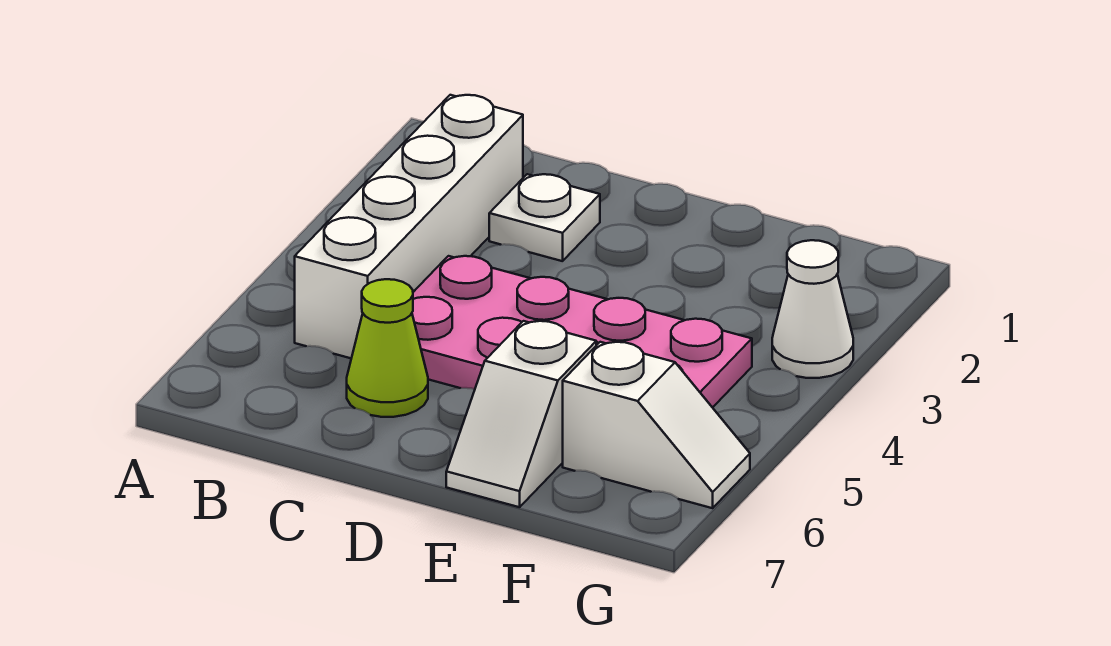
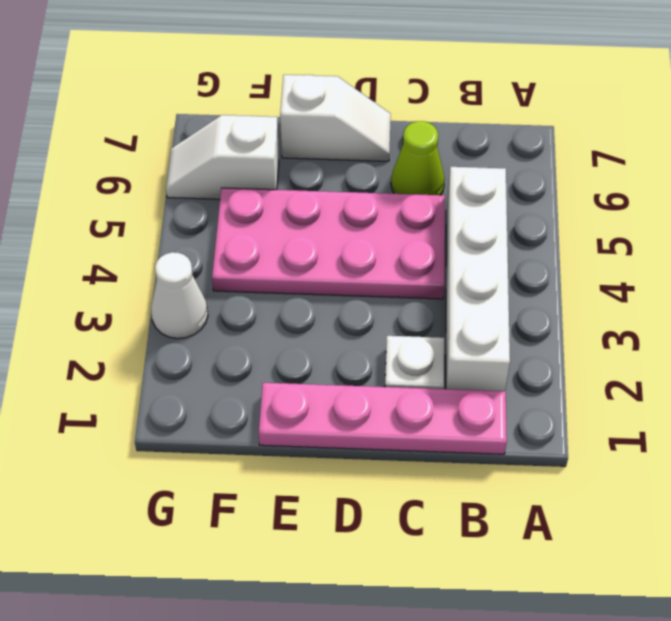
none -> pink 1x4 plate [259,383,507,454]
white 1x2 slope [446,321,596,507] -> white 1x2 slope turned to [280,75,391,161]

